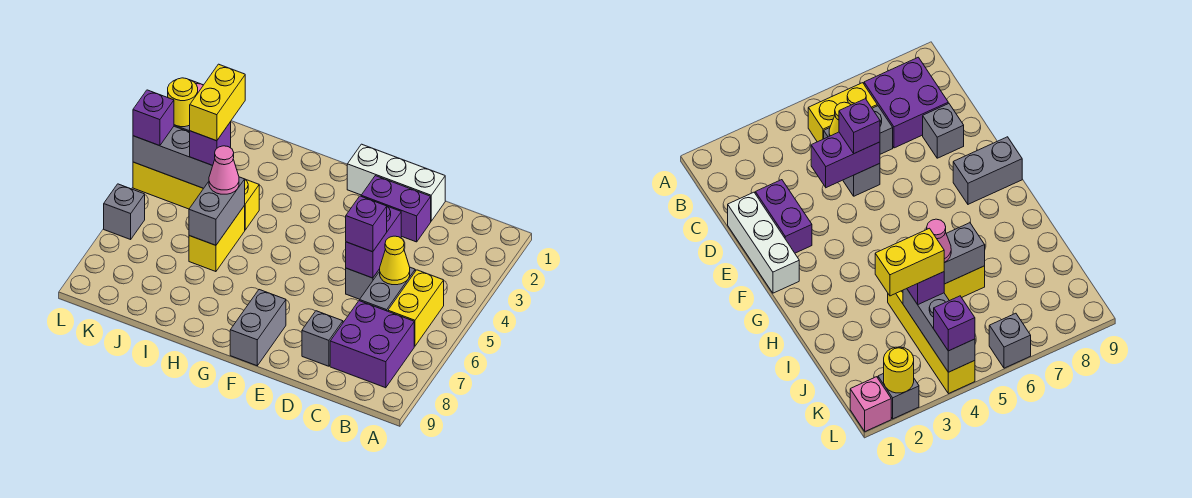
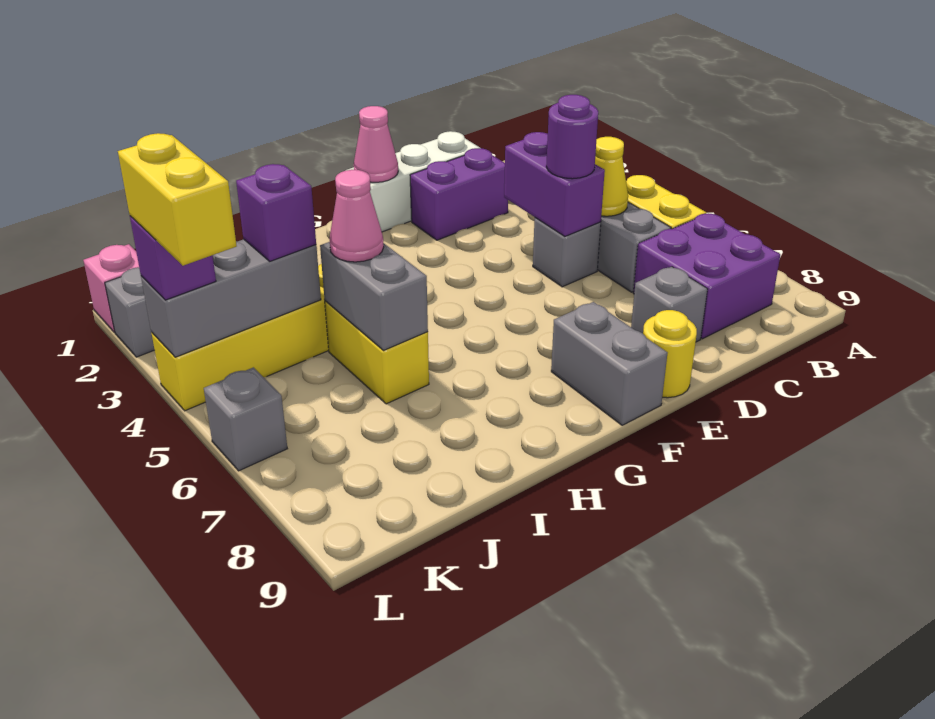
purple 1x1 brick [346,196,387,252] -> purple 1x1 round brick [546,95,598,179]
none -> pink 1x1 cone [354,106,398,182]
yellow 1x2 brick [190,64,245,141] -> yellow 1x2 brick moved to [118,133,237,266]
yellow 1x1 round brick [168,78,198,127] -> yellow 1x1 round brick moved to [643,310,697,398]

